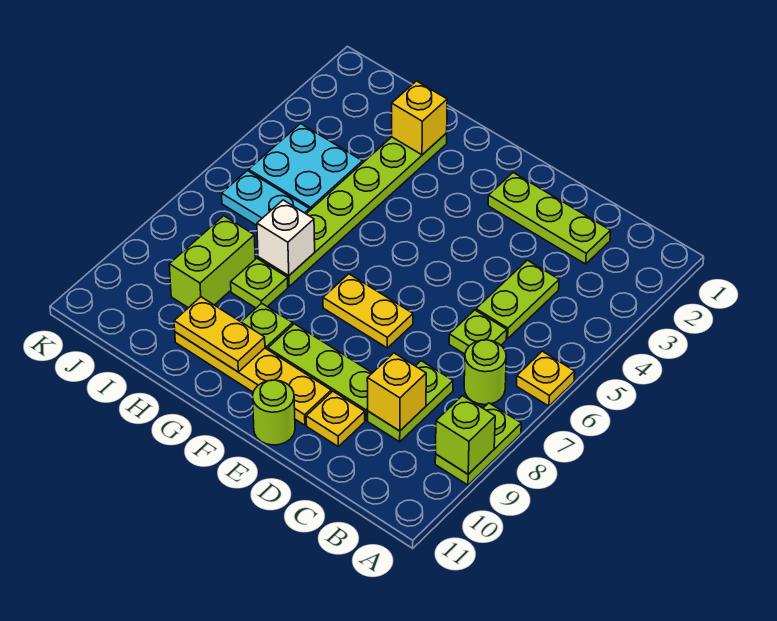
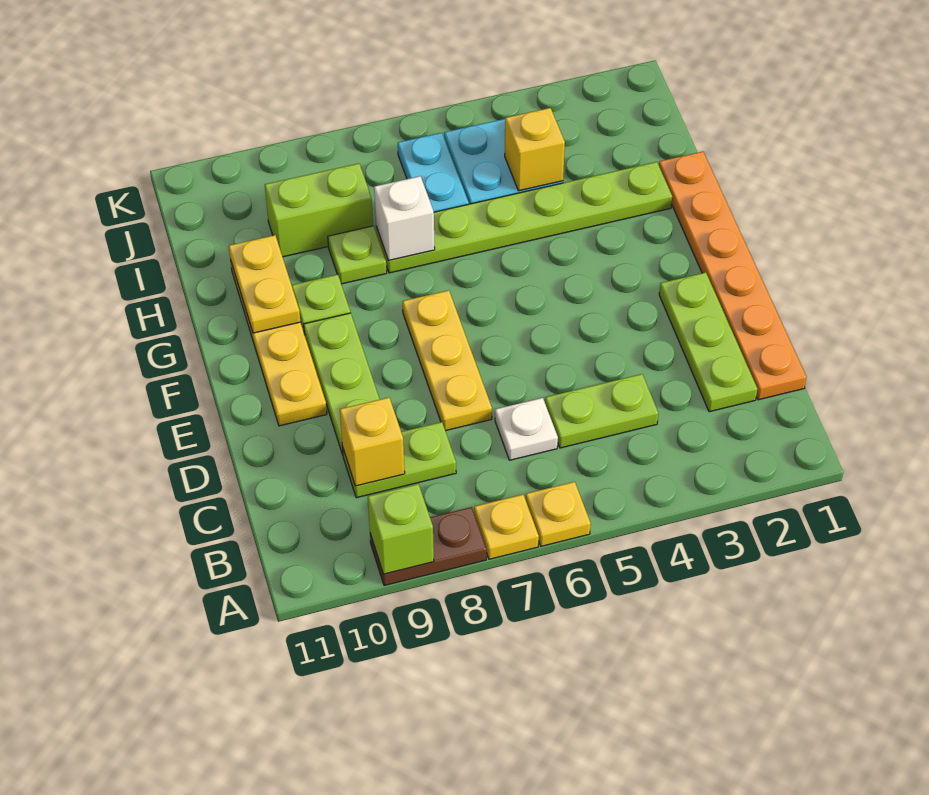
lime 1x2 plate [435,403,521,485] -> brown 1x2 plate [370,507,486,586]
lime 1x1 round brick [464,340,506,405] -> none
none -> orange 1x6 plate [659,152,806,400]
lime 1x1 plate [449,310,507,354] -> white 1x1 plate [495,398,558,460]
yellow 1x1 plate [306,391,365,447] -> yellow 1x1 plate moved to [474,495,539,559]
yellow 1x2 plate [323,274,413,348] -> yellow 1x3 plate [402,290,492,431]
lime 1x1 round brick [253,380,295,445] -> none
yellow 1x1 brick [392,81,447,155] -> yellow 1x1 brick moved to [505,108,565,191]

